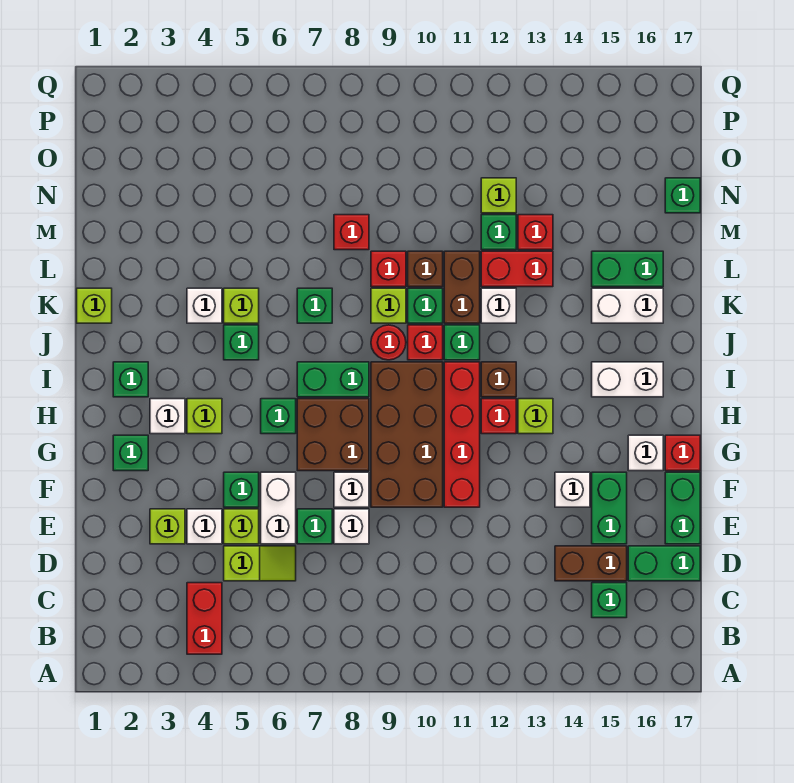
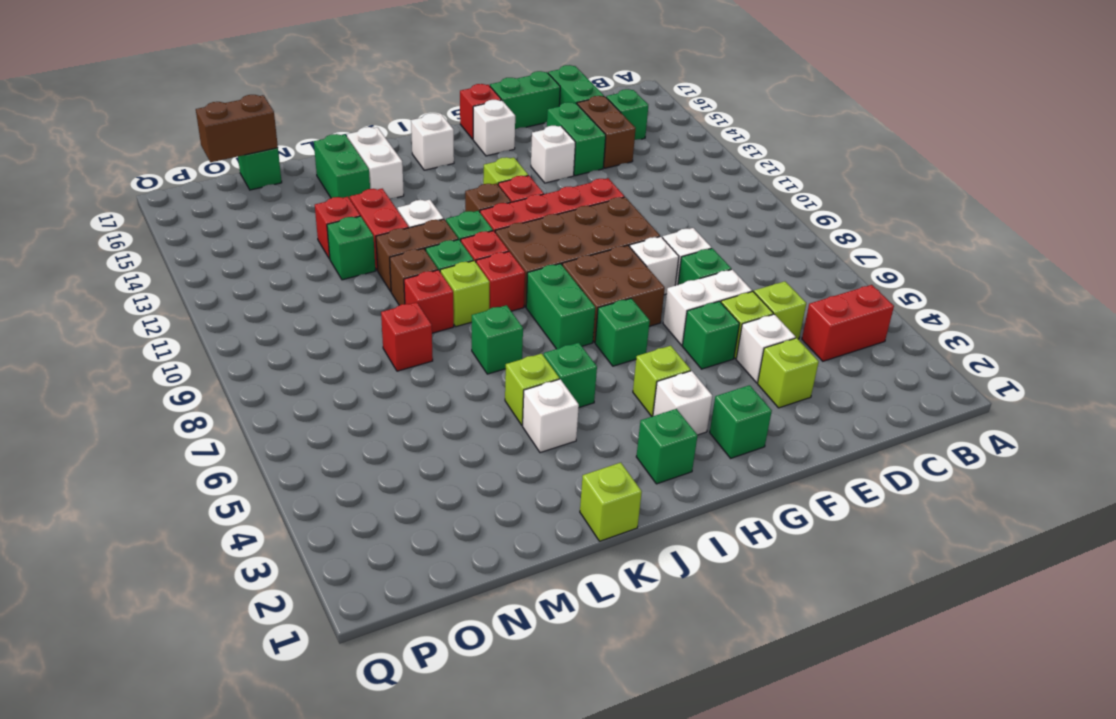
green 1x2 brick [592,472,627,544] -> green 1x2 brick turned to [547,102,606,176]
white 1x2 brick [592,362,663,397] -> white 1x1 brick [411,113,454,170]
red 1x1 round brick [371,325,406,360] -> red 1x1 brick [476,252,525,311]
lime 1x1 brick [481,178,516,213] -> none
none -> brown 1x2 brick [196,95,278,162]

